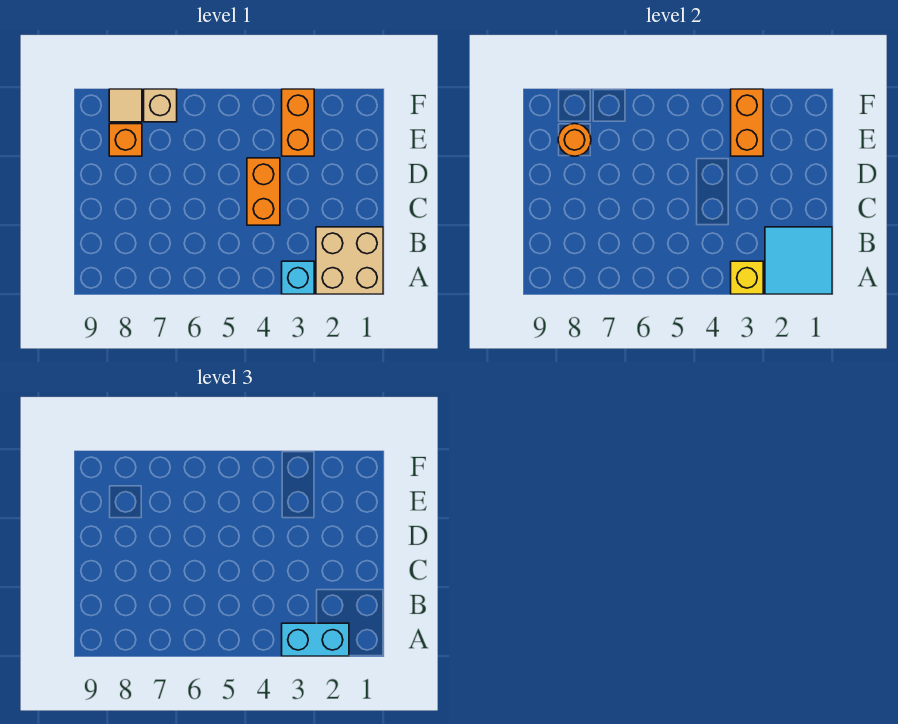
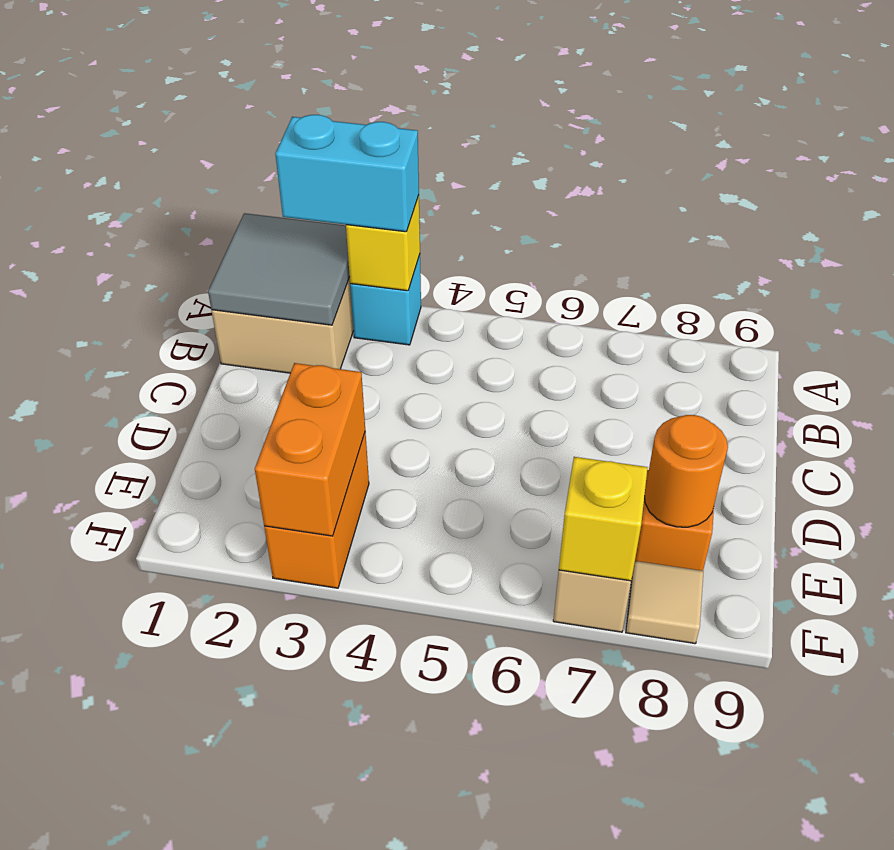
cyan 2x2 tile [765,227,832,294] -> grey 2x2 tile [208,213,350,325]
orange 1x2 brick [247,158,280,225] -> none
none -> yellow 1x1 brick [559,457,648,581]

